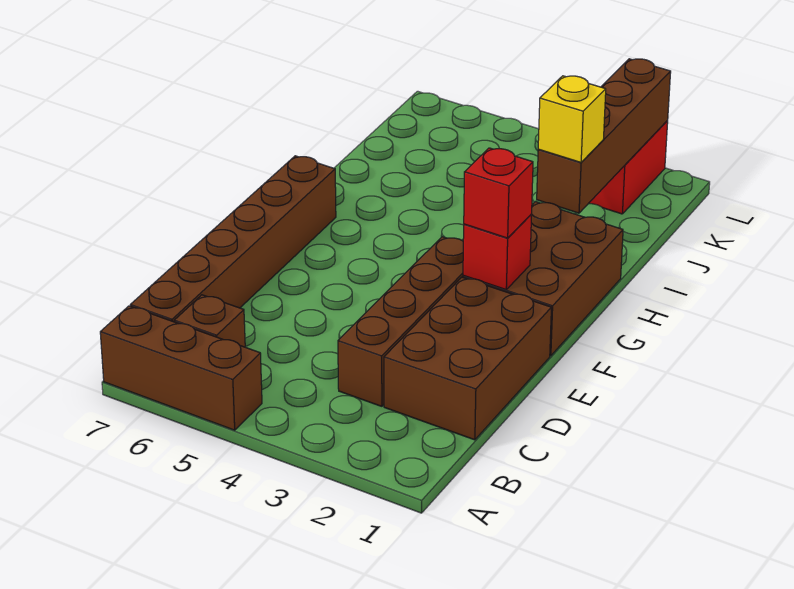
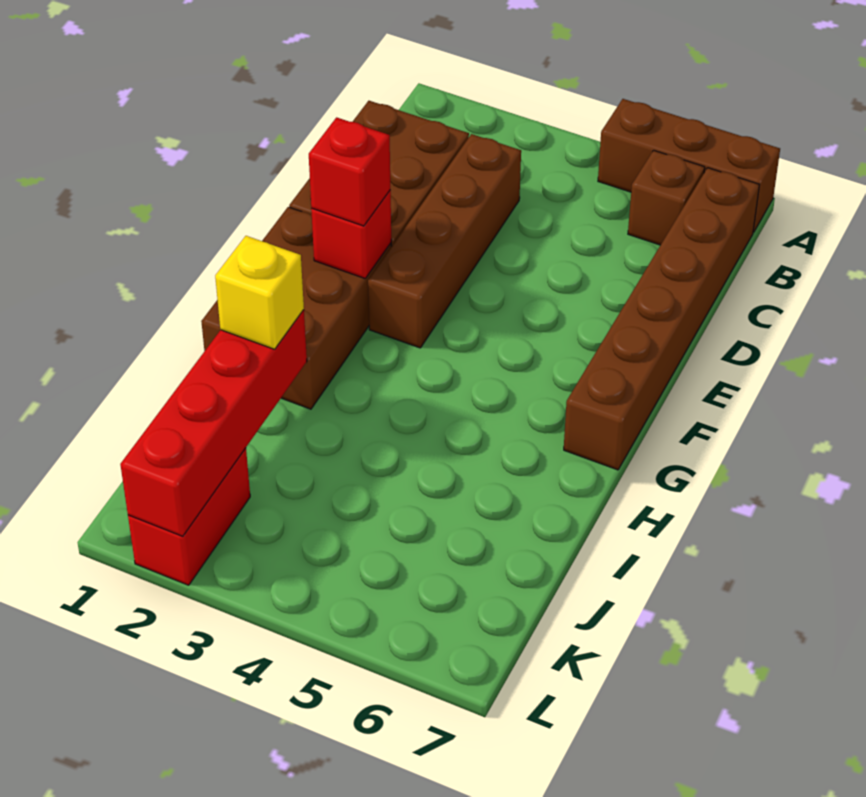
brown 1x4 brick [537,59,671,213] -> red 1x4 brick [120,310,307,536]

